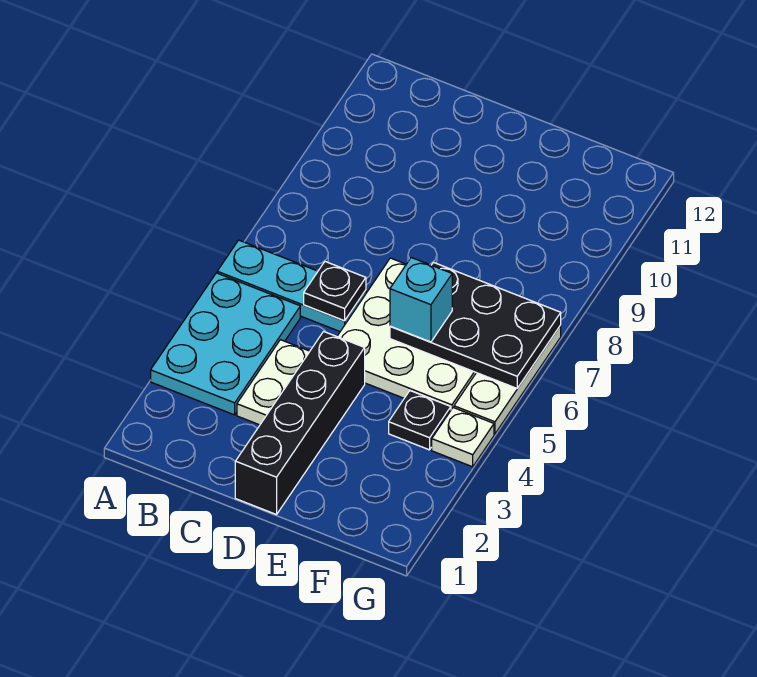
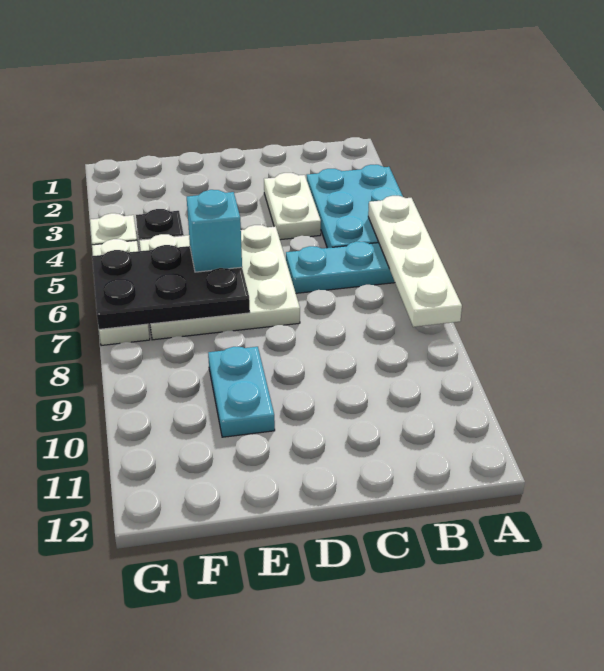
none -> white 1x4 plate [368,196,462,327]
black 1x1 plate [304,262,366,321] -> none
black 1x4 brick [235,331,365,515] -> none
none -> cyan 1x2 plate [208,347,275,437]

